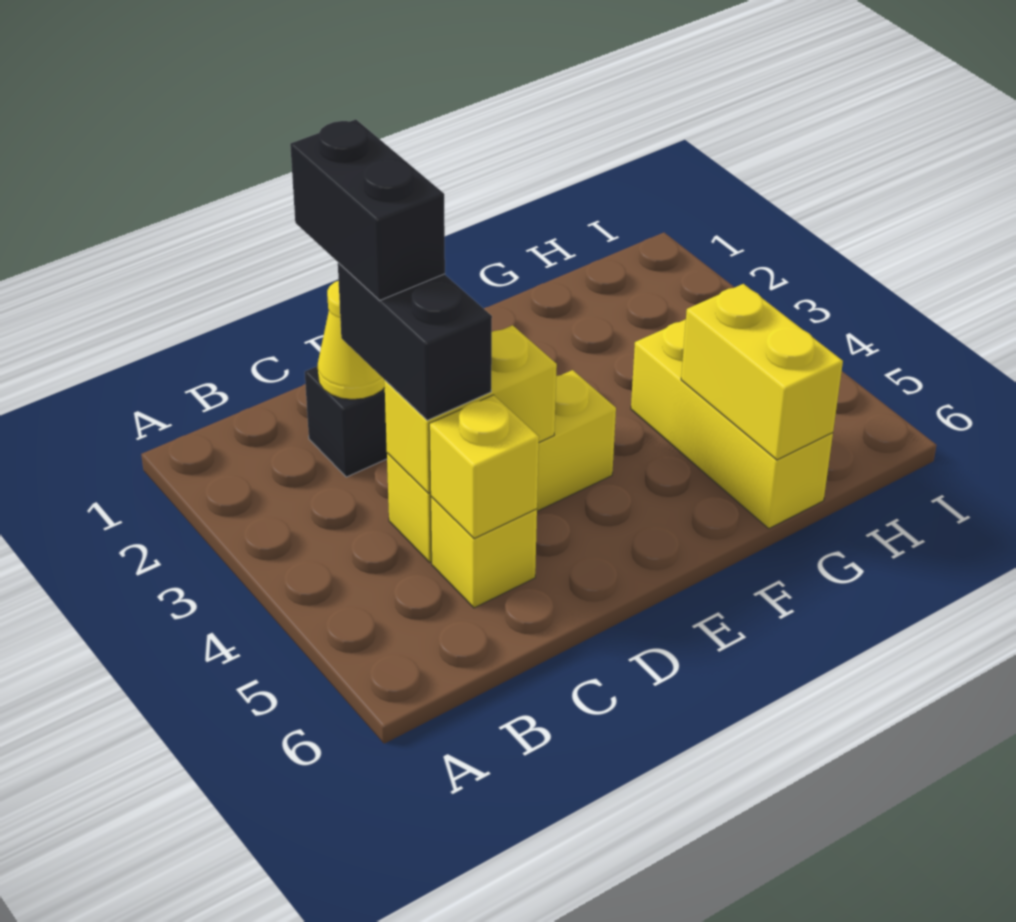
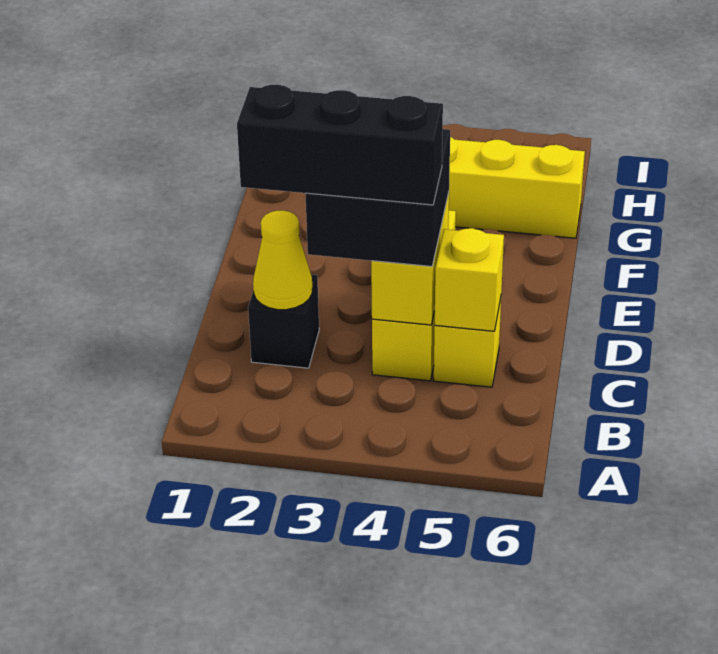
black 1x2 brick [290,119,445,300] -> black 1x3 brick [237,85,443,205]
black 1x2 brick [338,263,492,420] -> black 2x2 brick [305,129,450,266]
yellow 1x2 brick [681,284,843,460] -> none

